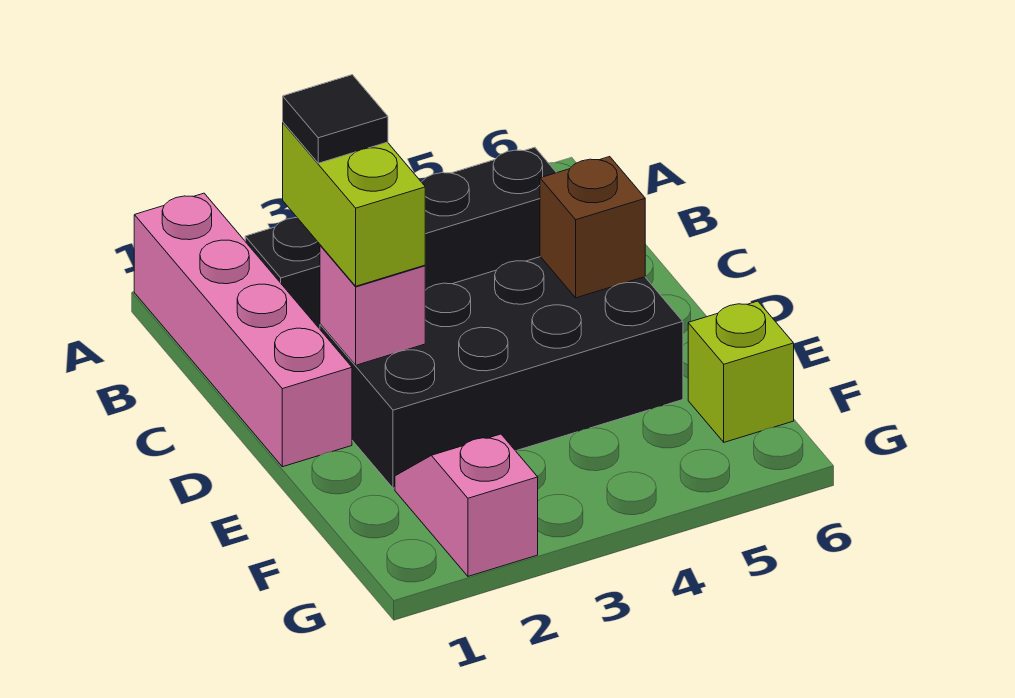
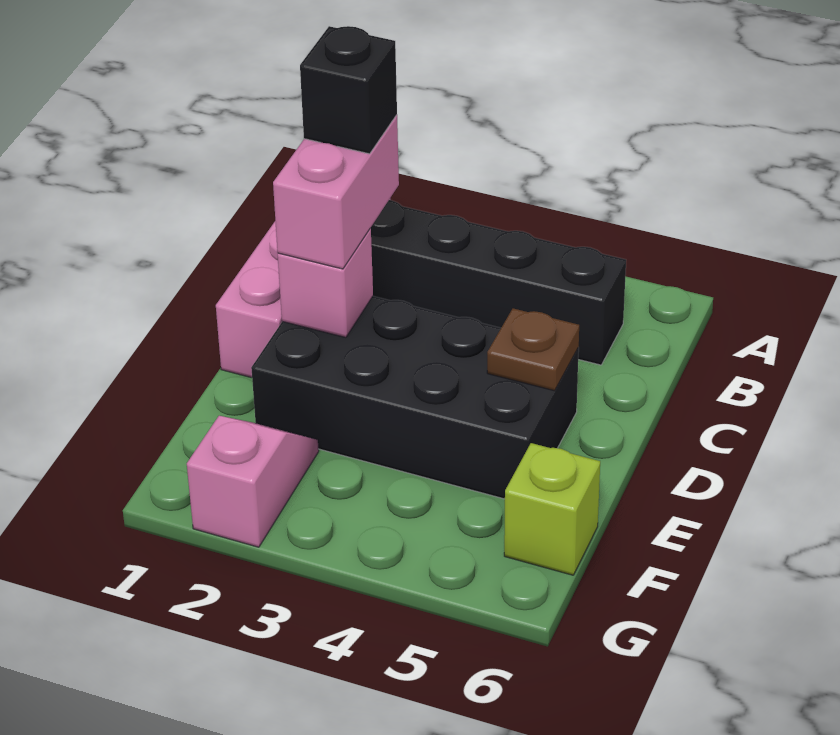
lime 1x2 brick [283,123,425,286] -> pink 1x2 brick [273,115,399,269]
black 1x1 tile [283,75,388,163] -> black 1x1 brick [300,26,397,154]
brown 1x1 brick [540,157,645,298] -> brown 1x1 plate [487,308,579,391]

